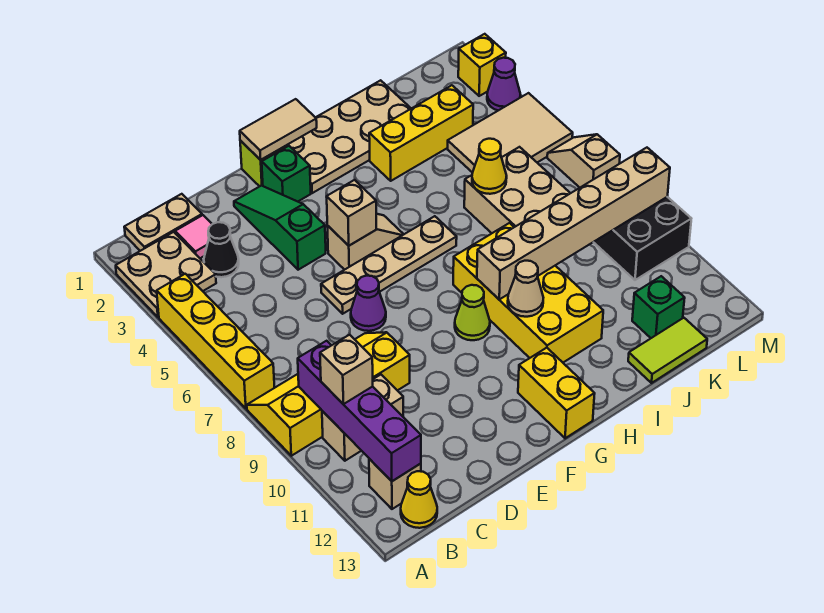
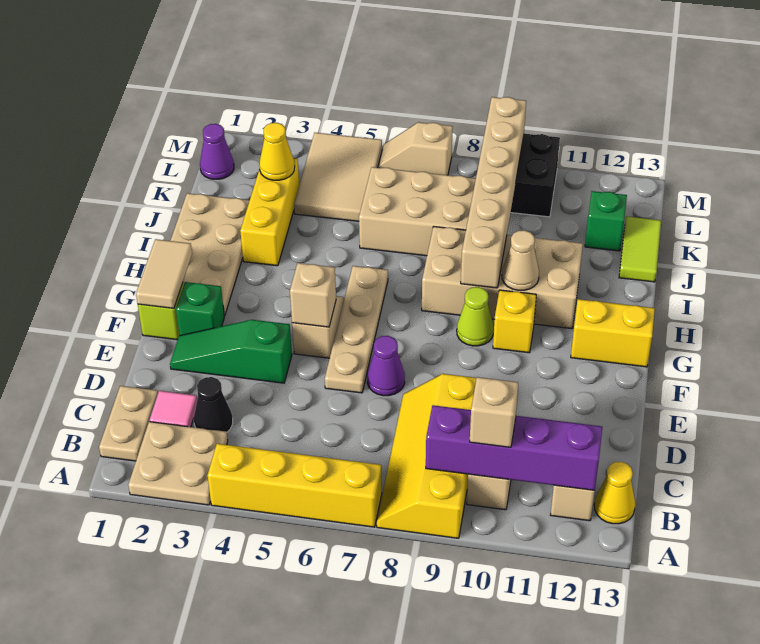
yellow 2x4 brick [453,223,603,362] -> tan 2x4 brick [422,227,583,329]
yellow 1x1 cone [472,139,507,194] -> yellow 1x1 cone moved to [259,123,295,180]
yellow 1x1 brick [458,34,506,96] -> yellow 1x1 brick moved to [493,290,536,353]
purple 1x1 cone [487,58,520,111] -> purple 1x1 cone moved to [200,124,234,179]

